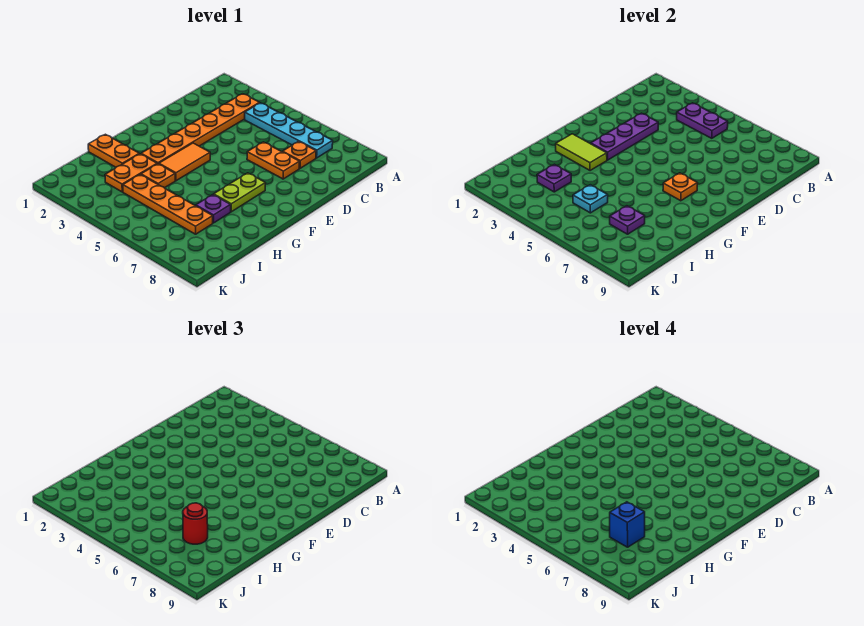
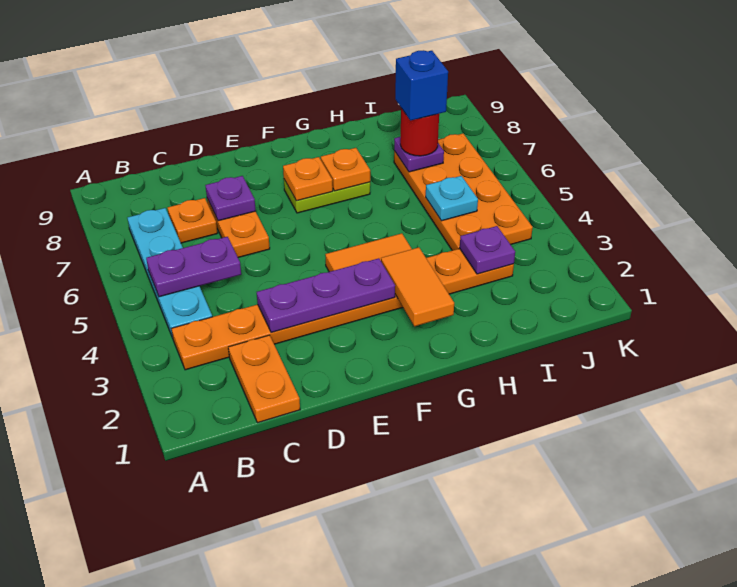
purple 1x2 plate [677,103,728,138] -> purple 1x2 plate turned to [146,237,241,297]
lime 1x2 tile [556,134,607,171] -> orange 1x2 tile [381,247,454,326]
orange 1x2 plate [88,134,139,167] -> orange 1x2 plate moved to [228,335,300,423]
orange 1x1 plate [141,164,175,188] -> orange 1x1 plate moved to [321,148,370,191]
purple 1x1 plate [196,195,231,223] -> purple 1x1 plate moved to [205,176,256,221]
orange 1x4 plate [123,175,213,234] -> orange 2x4 plate [394,134,533,251]

